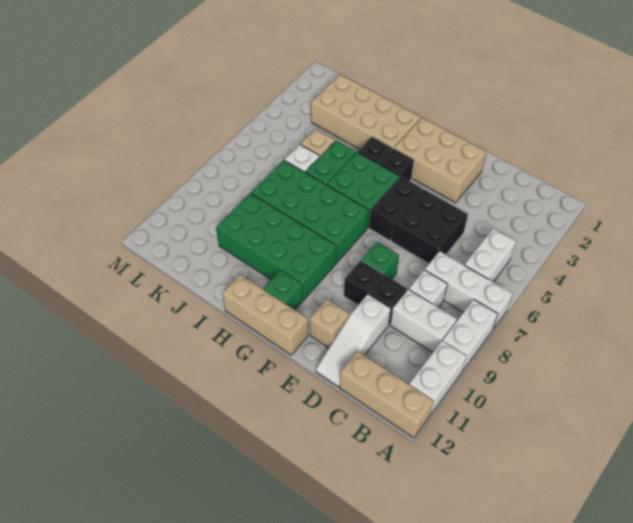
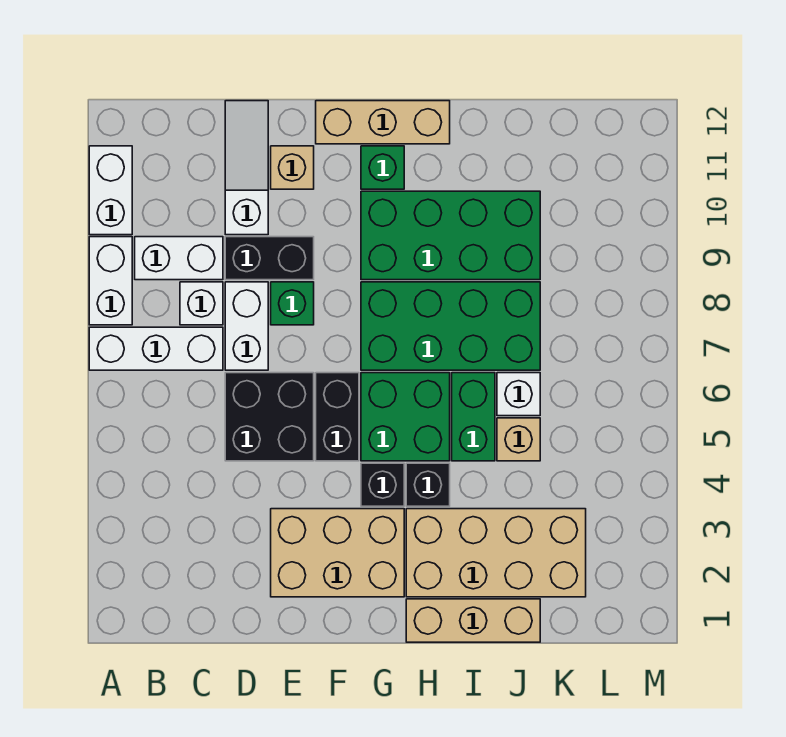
tan 1x3 brick [340,351,433,438] -> tan 1x3 brick moved to [406,599,540,642]
white 1x2 brick [465,228,516,282] -> white 1x2 brick moved to [225,282,268,370]

